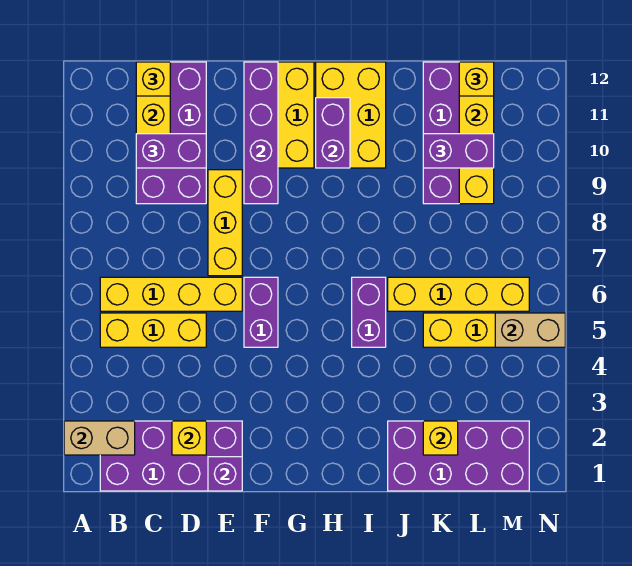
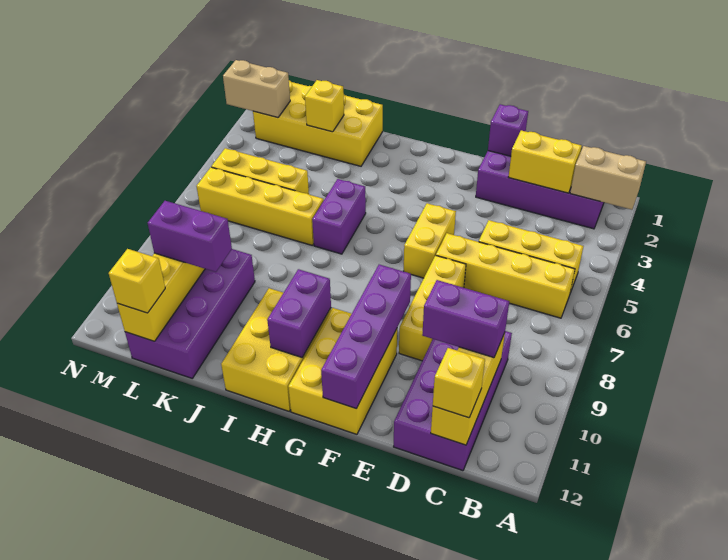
yellow 1x1 brick [172,421,206,455] -> yellow 1x2 brick [508,130,582,193]
purple 1x2 brick [244,277,278,347] -> yellow 1x2 brick [404,203,456,278]
purple 2x4 brick [388,421,529,491] -> yellow 2x4 brick [253,80,383,166]
tan 1x2 brick [495,313,565,347] -> tan 1x2 brick moved to [223,60,290,118]

